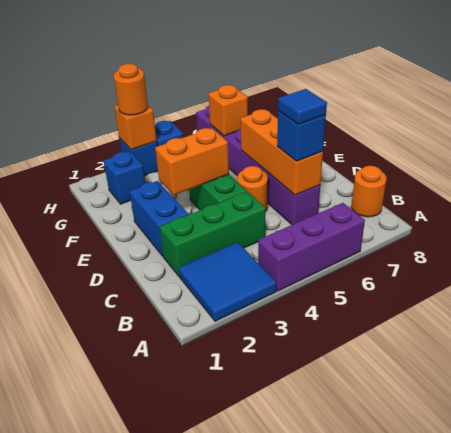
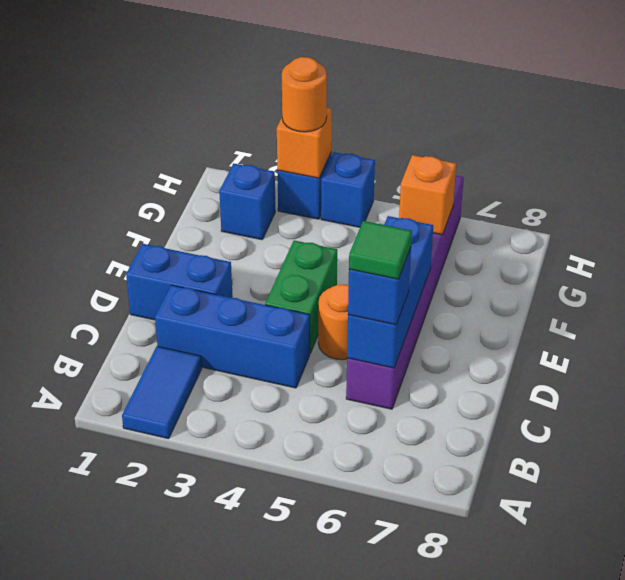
blue 2x2 tile [179,242,277,321] -> blue 1x2 tile [122,346,202,439]
purple 1x3 brick [258,203,365,291] -> none
orange 1x1 round brick [351,166,387,217] -> none
green 1x3 brick [160,192,266,276] -> blue 1x3 brick [155,285,310,388]
orange 1x3 brick [240,109,323,195] -> blue 1x3 brick [347,216,433,368]
blue 1x1 tile [278,89,327,125] -> green 1x1 tile [349,221,412,279]
blue 1x2 brick [130,181,188,256] -> blue 1x2 brick turned to [126,244,233,320]
orange 1x2 brick [155,128,229,195] -> none

